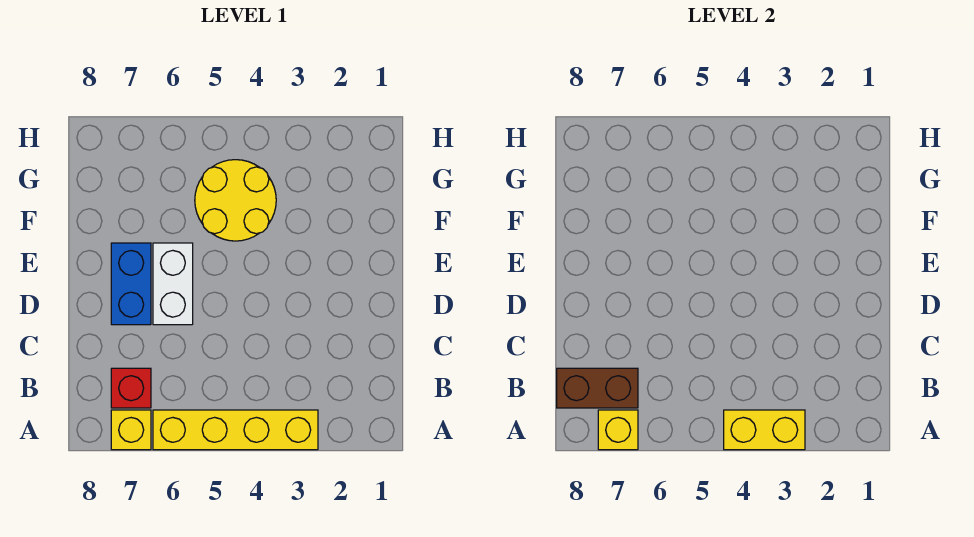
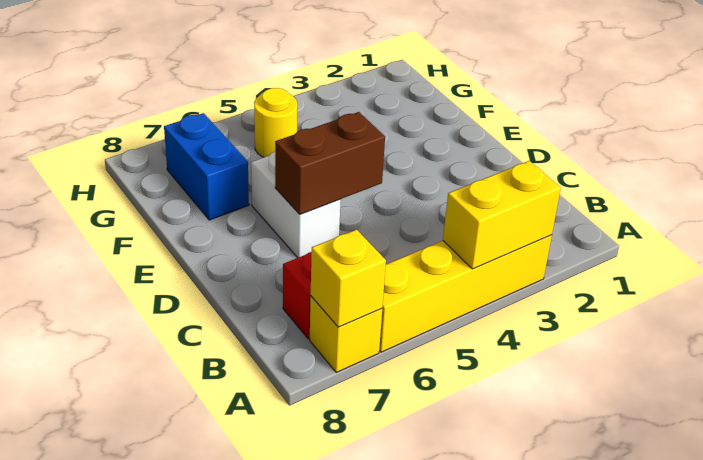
brown 1x2 brick [557,368,638,408] -> brown 1x2 brick moved to [275,112,385,214]
blue 1x2 brick [111,243,151,325] -> blue 1x2 brick moved to [164,113,249,220]
yellow 2x2 round brick [195,160,276,241] -> yellow 1x1 round brick [254,88,297,157]

